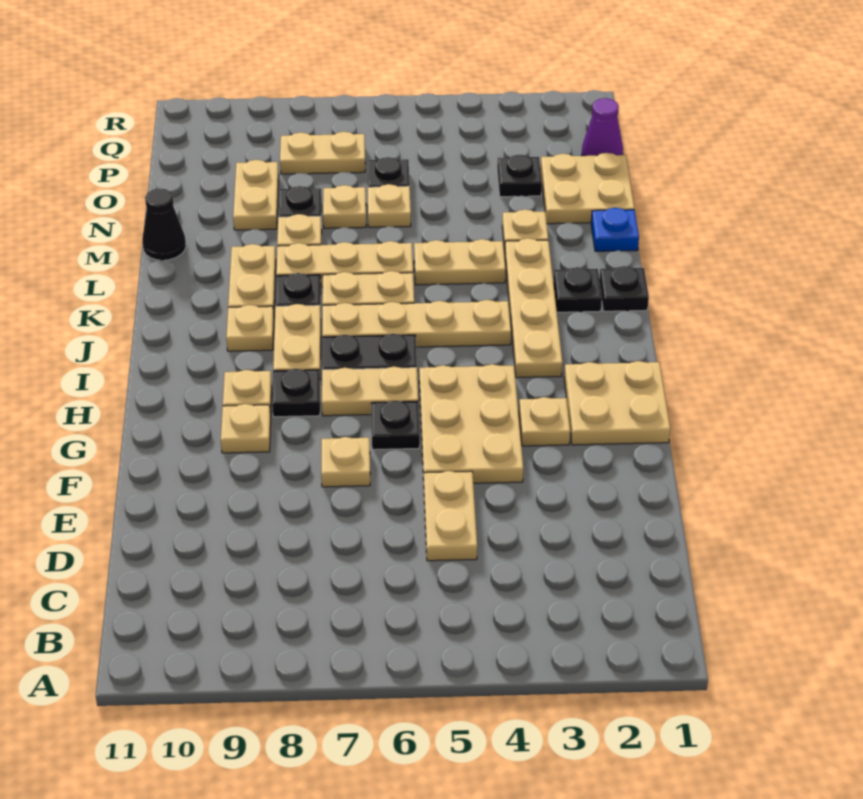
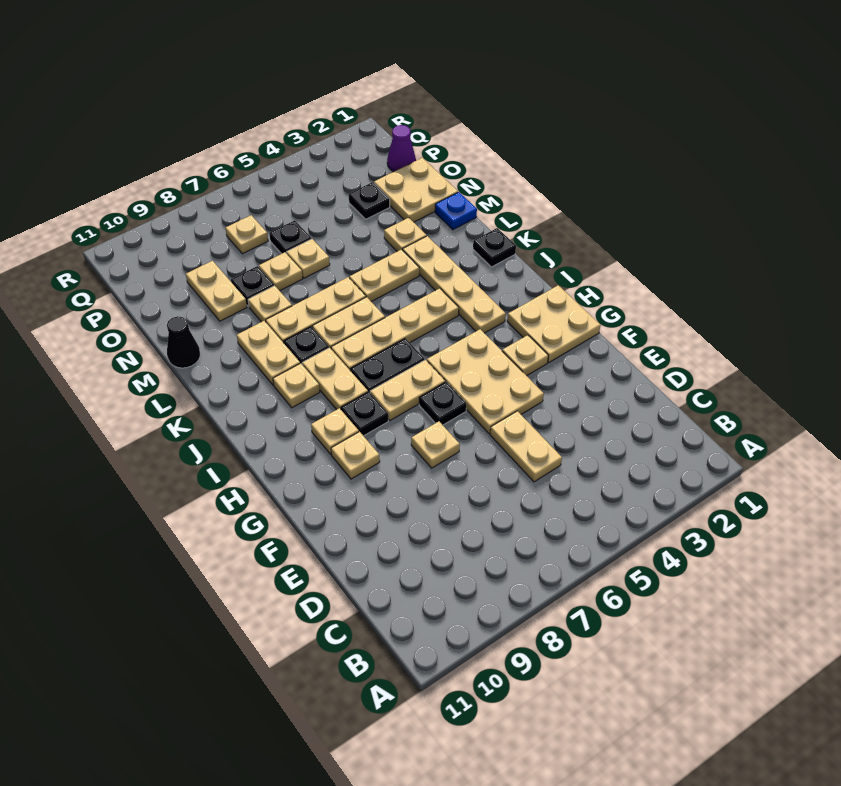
black 1x1 plate [553,267,602,312] -> none
tan 1x2 plate [280,132,365,174] -> tan 1x1 plate [226,215,268,254]

